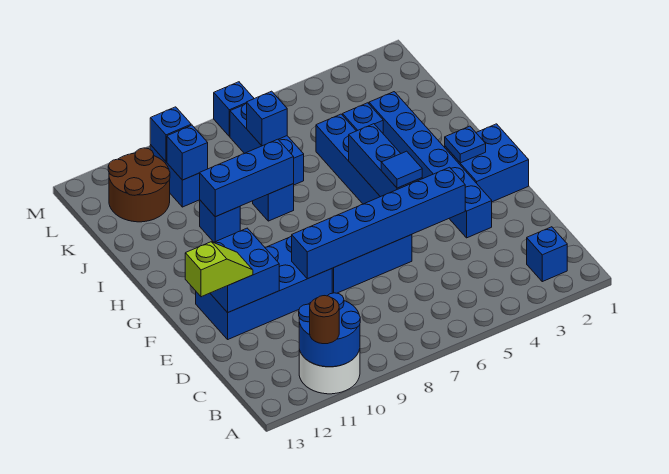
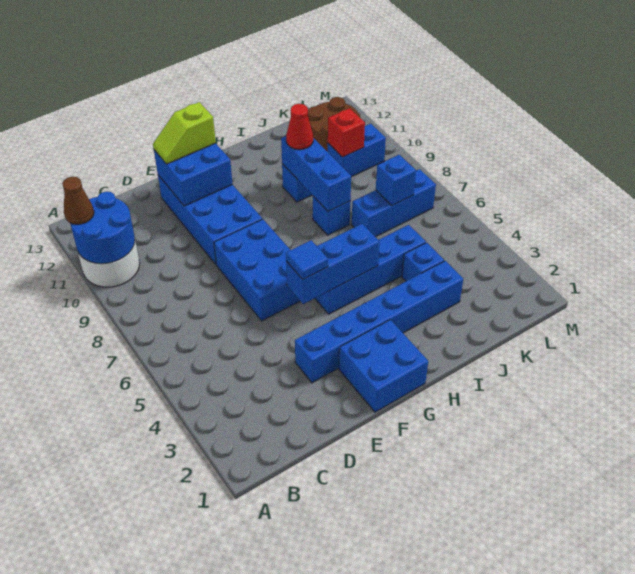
brown 1x1 round brick [310,296,339,344] -> brown 1x1 cone [62,177,94,224]
blue 1x1 brick [527,227,567,282] -> none
blue 1x6 brick [292,167,465,279] -> none
lime 1x2 slope [185,242,253,297] -> lime 1x2 slope turned to [153,102,216,164]
blue 1x1 plate [445,126,486,163] -> none
none -> red 1x1 cone [286,104,313,150]
blue 1x1 brick [167,125,208,180] -> red 1x1 brick [328,108,365,157]
blue 1x1 brick [150,107,191,162] -> none
blue 1x1 brick [214,82,254,136] -> none

